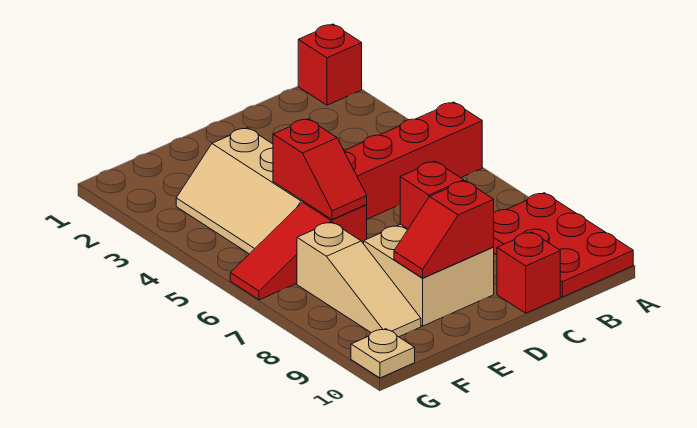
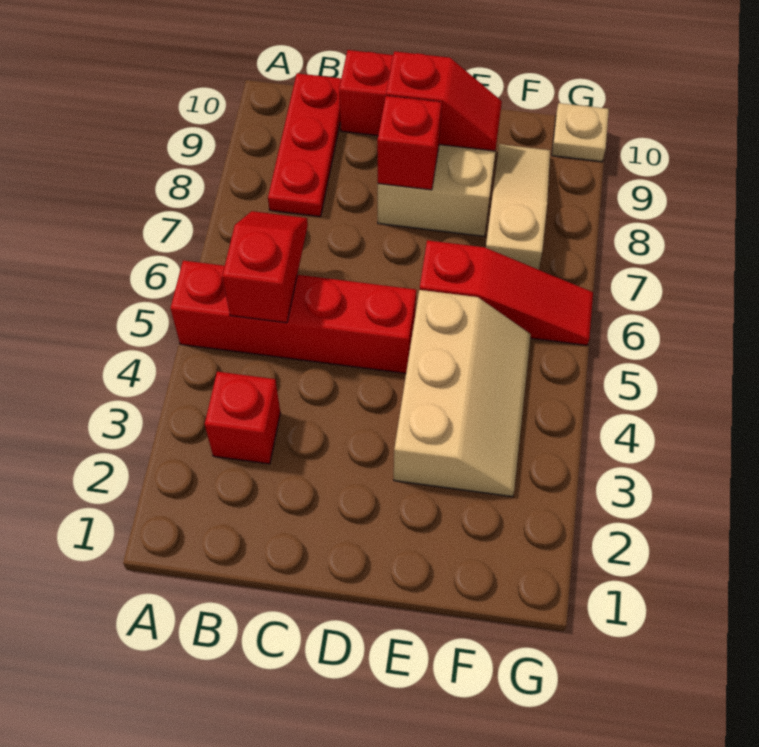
red 1x1 brick [298,24,362,105] -> red 1x1 brick moved to [205,372,280,464]
red 2x3 plate [494,193,633,297] -> red 1x3 plate [268,73,341,217]
red 1x2 slope [273,119,367,220] -> red 1x2 slope moved to [222,211,308,323]

